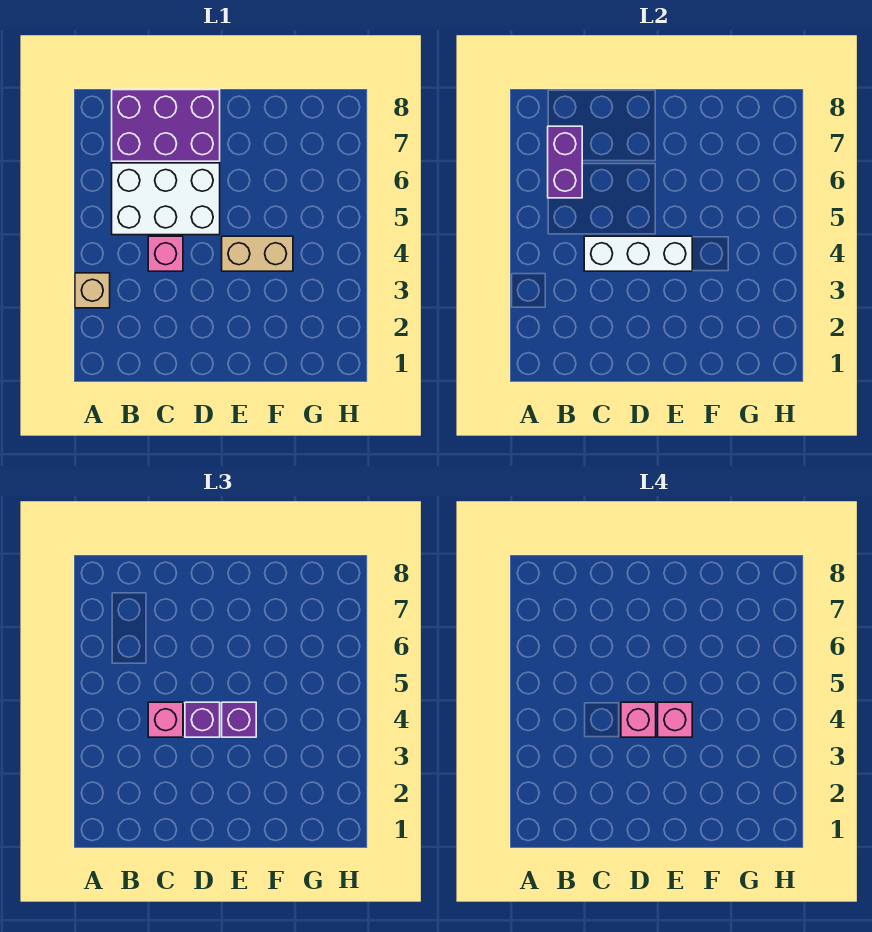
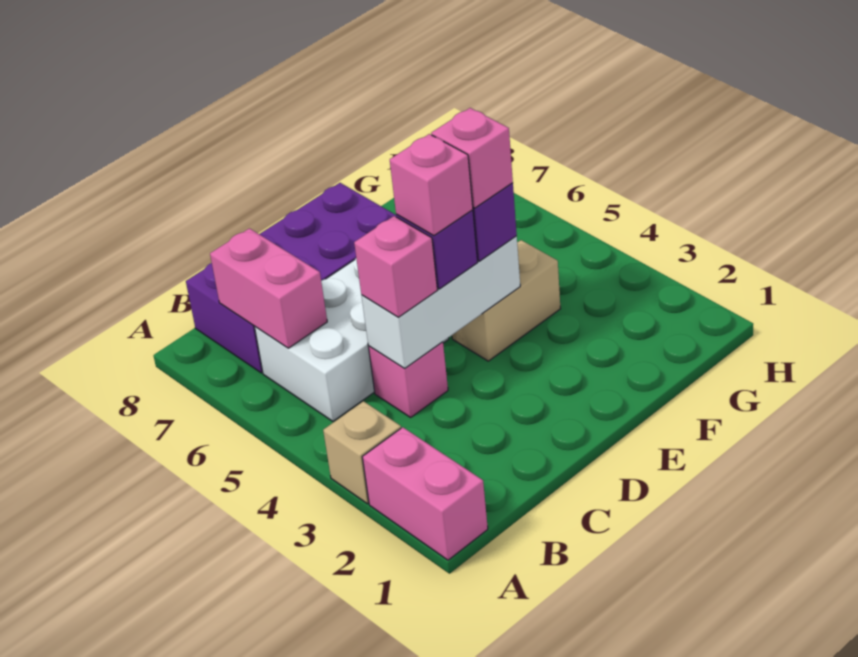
none -> pink 1x2 brick [362,427,488,560]
purple 1x2 brick [548,126,582,198] -> pink 1x2 brick [210,228,327,348]
purple 2x3 brick [112,90,220,161] -> purple 2x4 brick [186,183,396,373]

